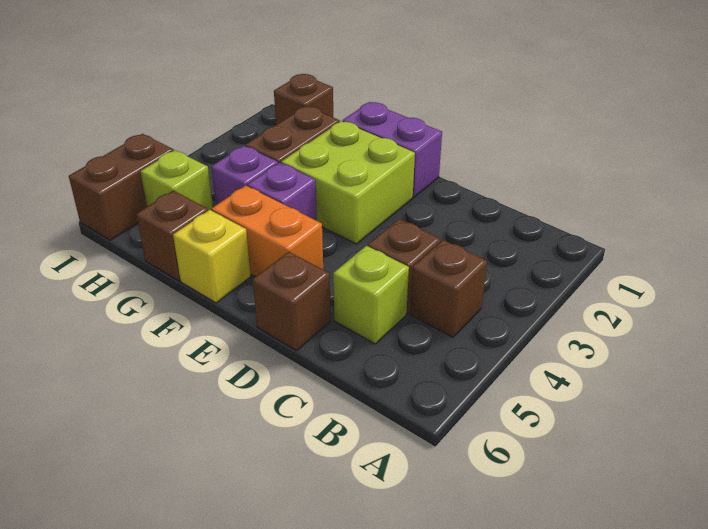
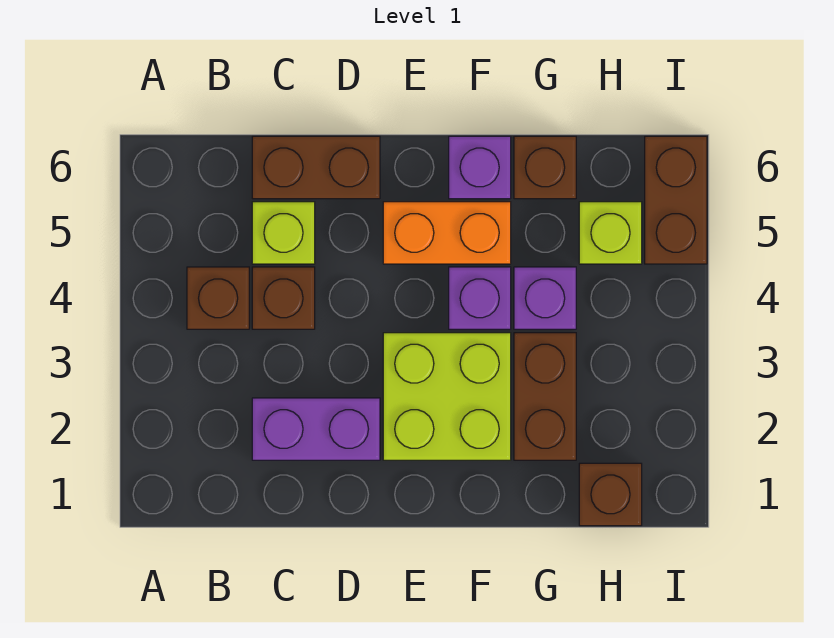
brown 1x1 brick [253,252,331,351] -> brown 1x2 brick [252,136,380,199]
purple 1x2 brick [343,102,442,197] -> purple 1x2 brick moved to [252,398,380,460]
yellow 1x1 brick [173,210,251,303] -> purple 1x1 brick [449,136,511,199]

